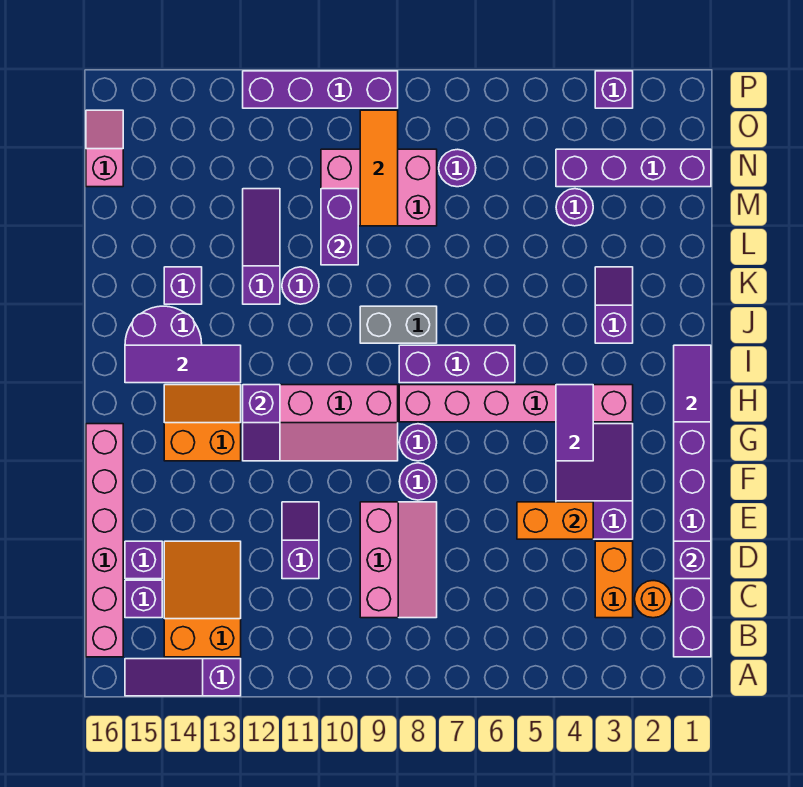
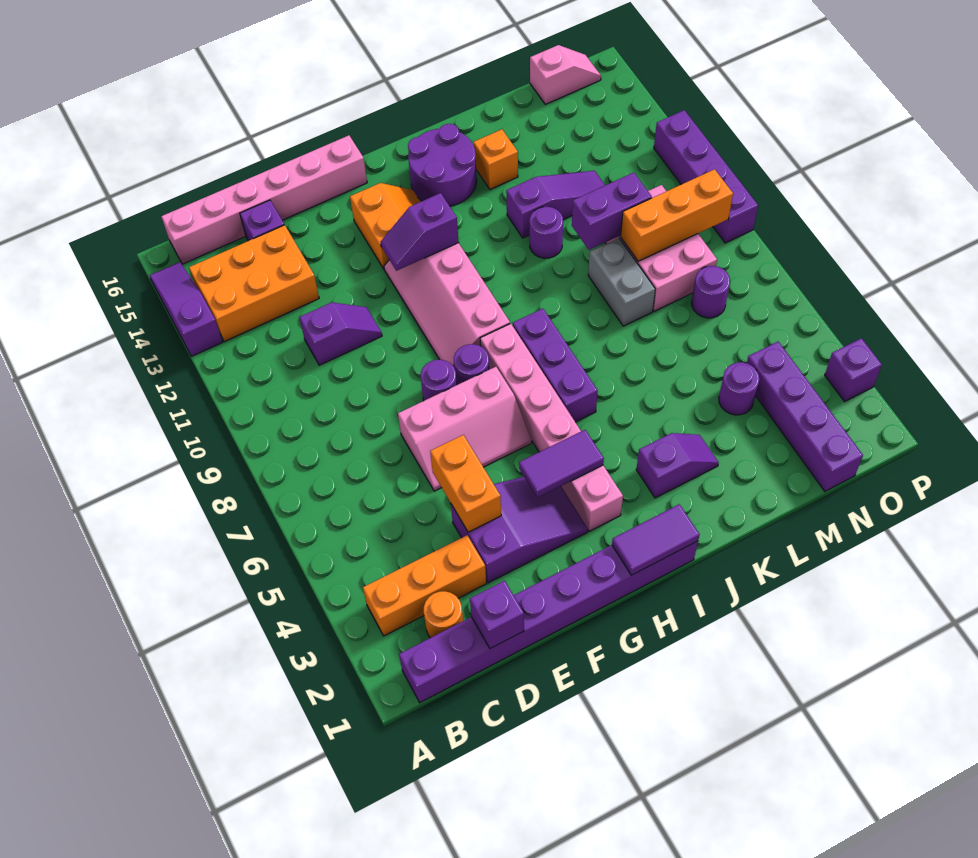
orange 2x3 slope [164,541,241,657] -> orange 2x3 brick [189,225,319,342]
orange 1x2 brick [595,541,633,618] -> orange 1x3 brick [363,535,486,636]
pink 2x3 slope [360,502,437,618] -> pink 2x3 slope moved to [398,367,532,491]
purple 1x1 brick [125,580,162,618] -> none
purple 1x3 tile [125,345,241,383] -> none
grey 1x2 brick [360,306,437,343] -> grey 1x2 brick moved to [588,238,655,326]
purple 1x1 brick [164,267,202,304] -> orange 1x1 brick [473,129,518,189]
orange 1x3 tile [360,110,398,226] -> orange 1x3 brick [621,169,733,261]

